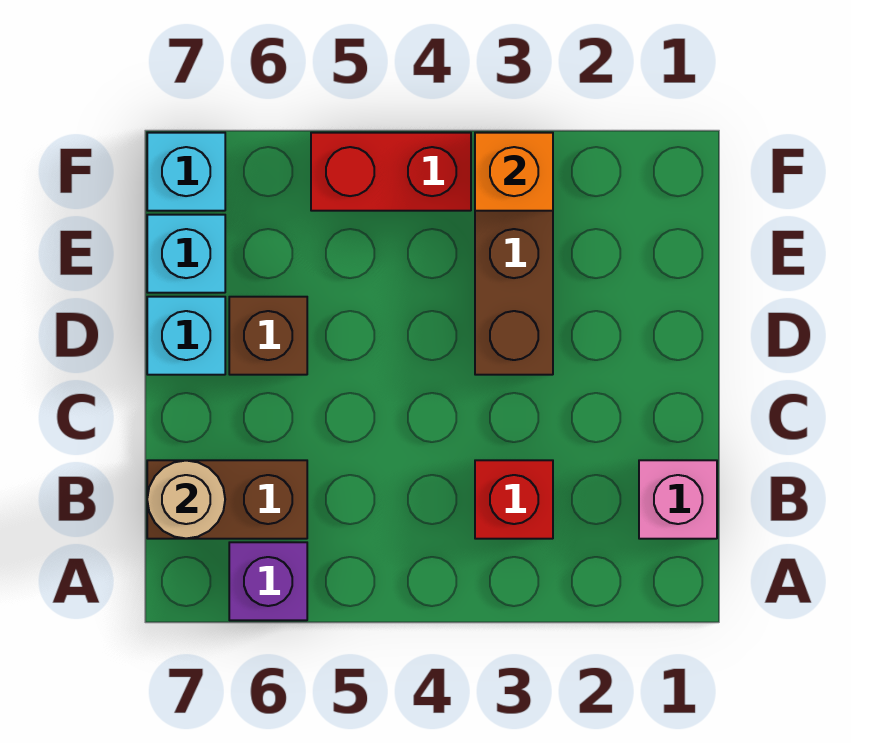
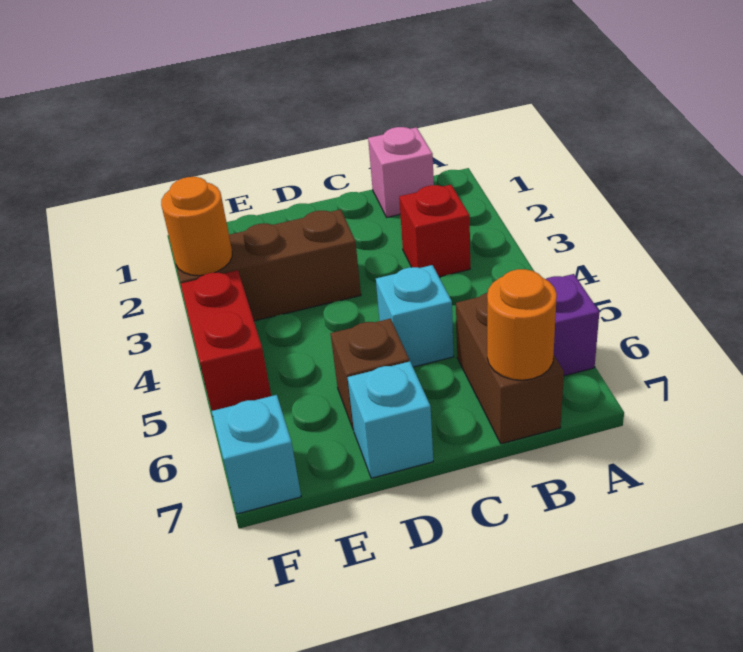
tan 1x1 round brick [147,460,225,539] -> orange 1x1 round brick [487,269,557,380]
cyan 1x1 brick [147,215,225,293] -> cyan 1x1 brick moved to [376,265,454,367]
orange 1x1 brick [475,133,553,211] -> orange 1x1 round brick [161,177,232,276]

